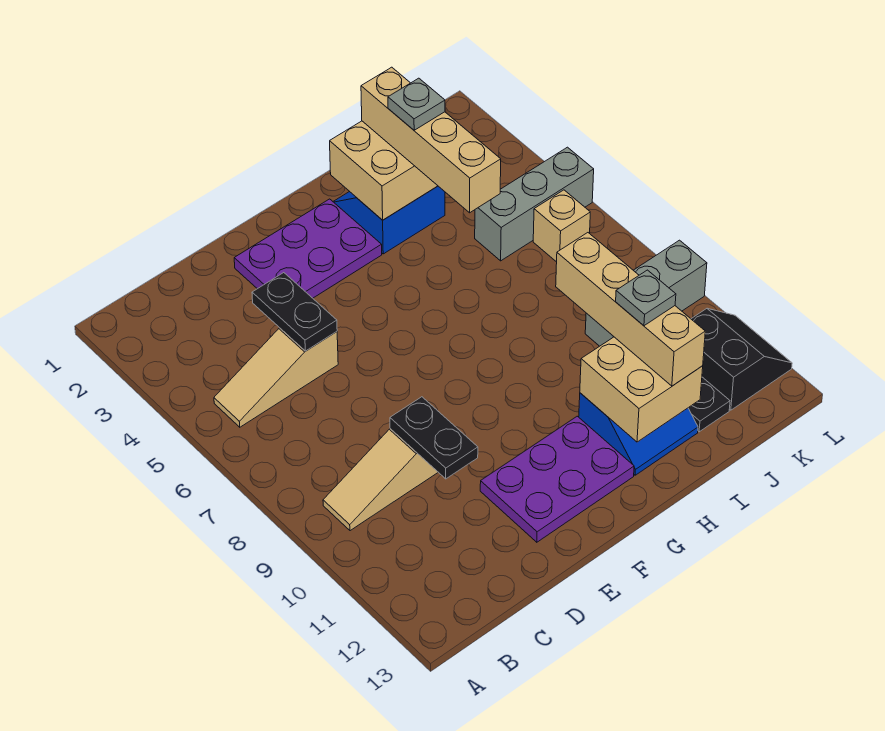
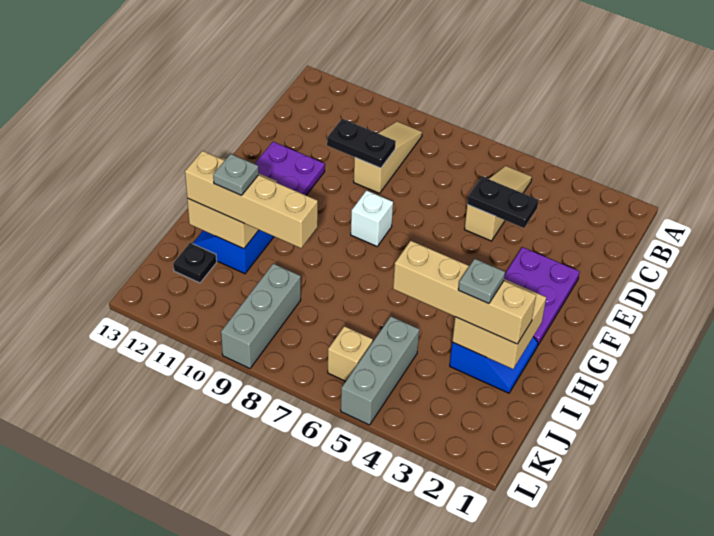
none -> white 1x1 brick [351,190,393,246]
black 2x2 slope [692,308,792,410] -> none

